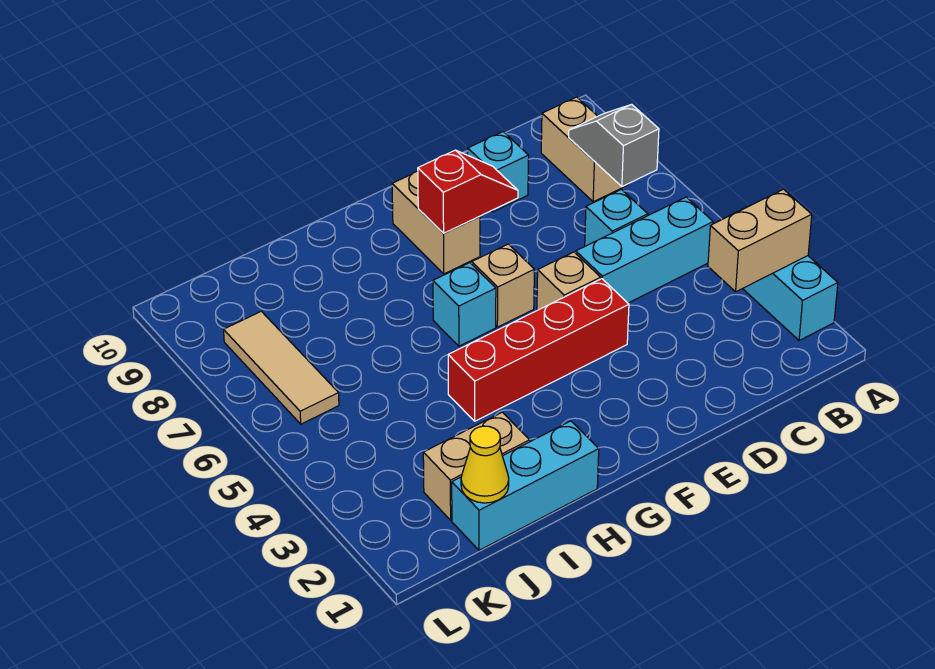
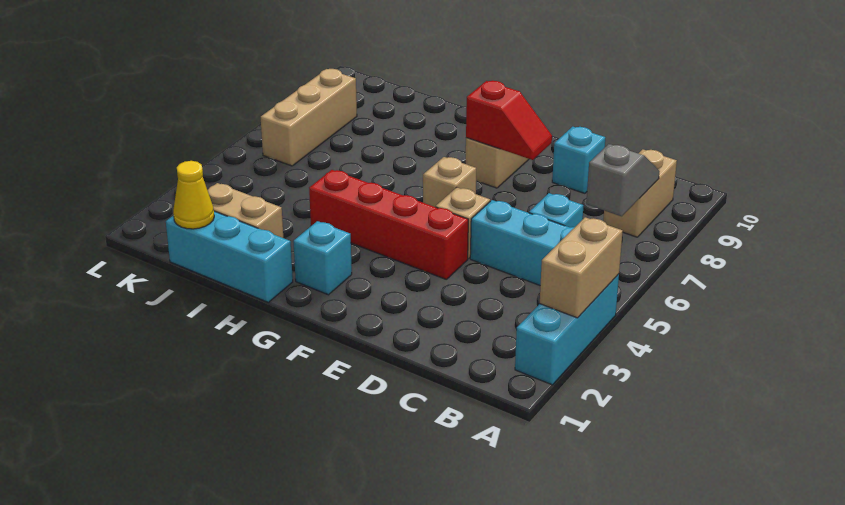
tan 1x2 brick [708,189,812,292] -> tan 1x2 brick turned to [540,217,623,318]
cyan 1x1 brick [433,263,496,346] -> cyan 1x1 brick moved to [293,221,352,295]
tan 1x3 tile [224,311,339,424] -> tan 1x3 brick [261,69,357,166]

